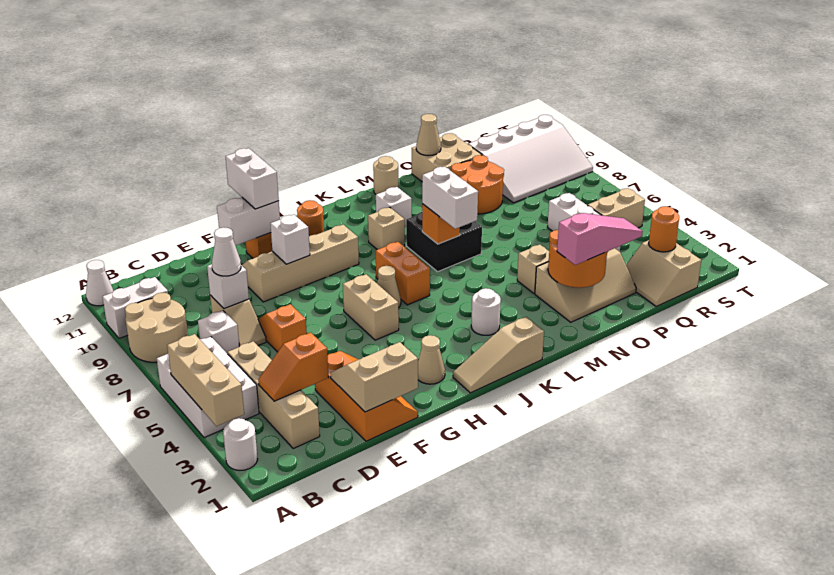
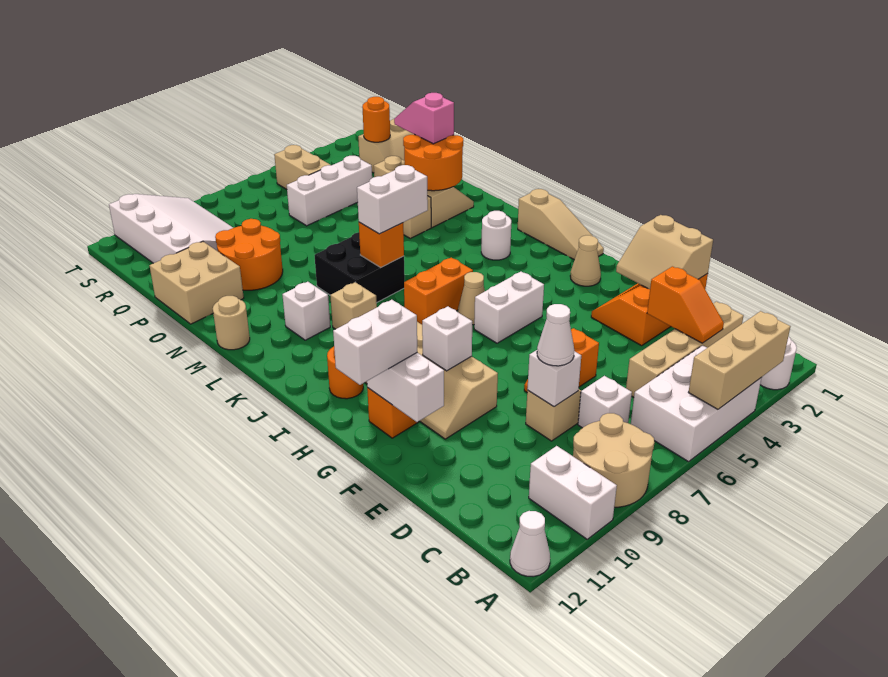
tan 1x2 brick [343,274,399,340] -> white 1x2 brick [474,272,544,343]
pink 1x3 slope [557,213,643,265] -> pink 1x2 slope [394,93,454,144]
tan 1x1 cone [416,114,441,156] -> none

